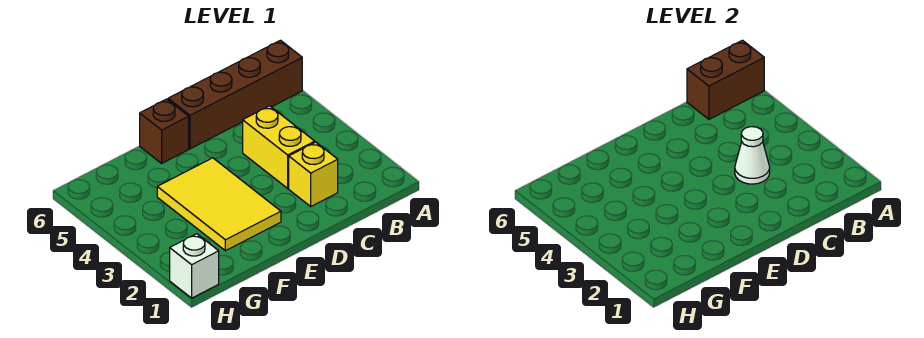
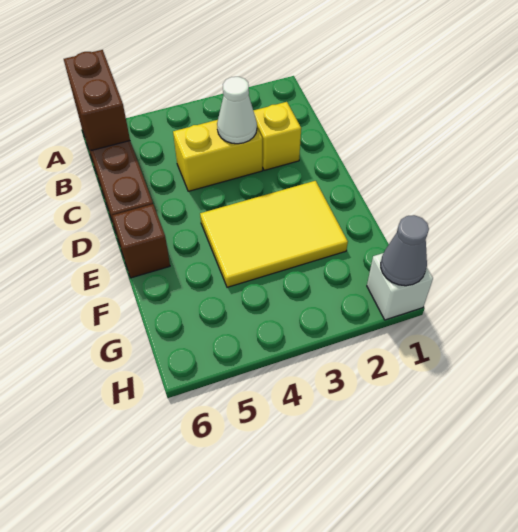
none -> grey 1x1 cone [381,215,429,286]

